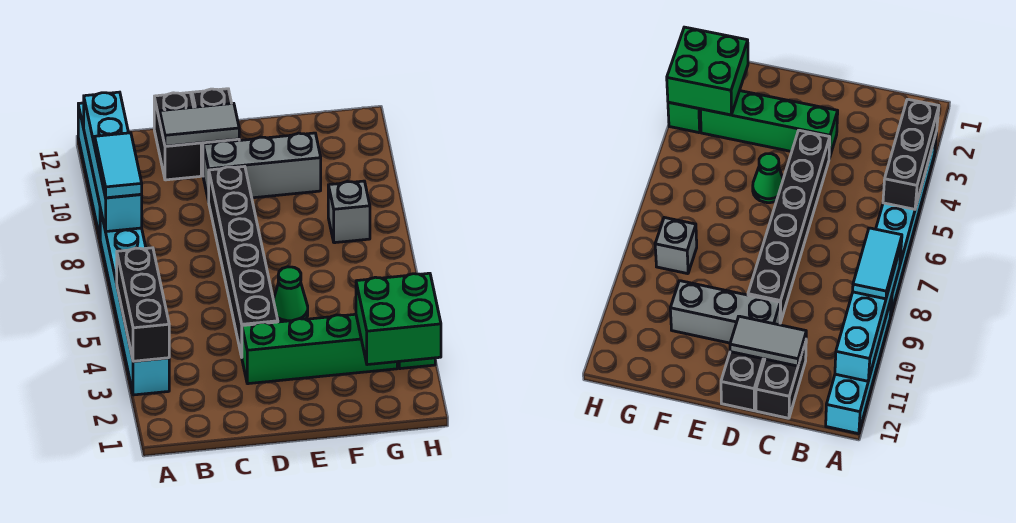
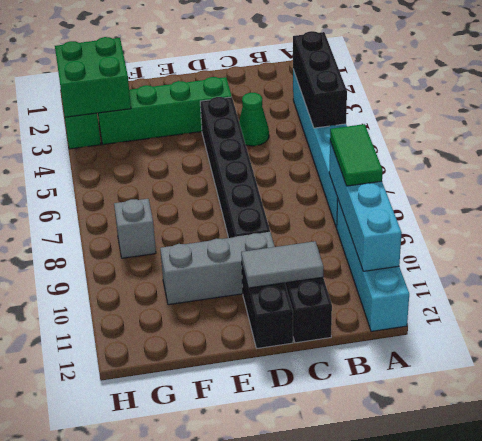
cyan 1x2 tile [95,133,142,198] -> green 1x2 tile [330,124,383,186]
green 1x1 cone [273,267,308,322] -> green 1x1 cone moved to [239,93,269,146]

